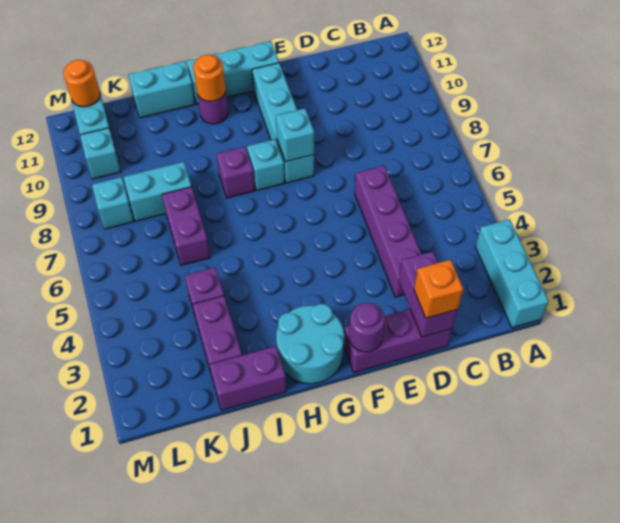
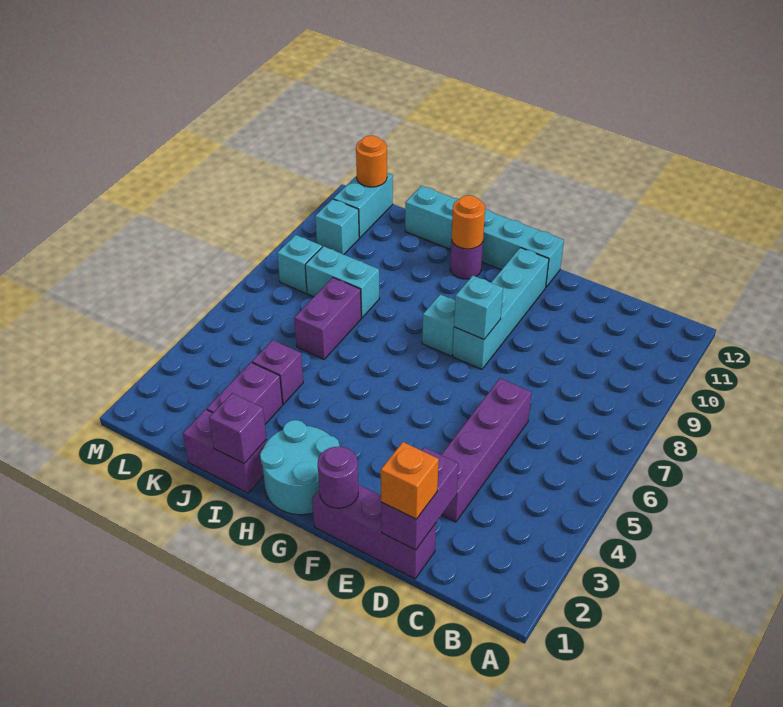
cyan 1x3 brick [475,219,549,328] -> none
purple 1x1 brick [217,147,255,198] -> purple 1x1 brick moved to [209,393,266,463]

